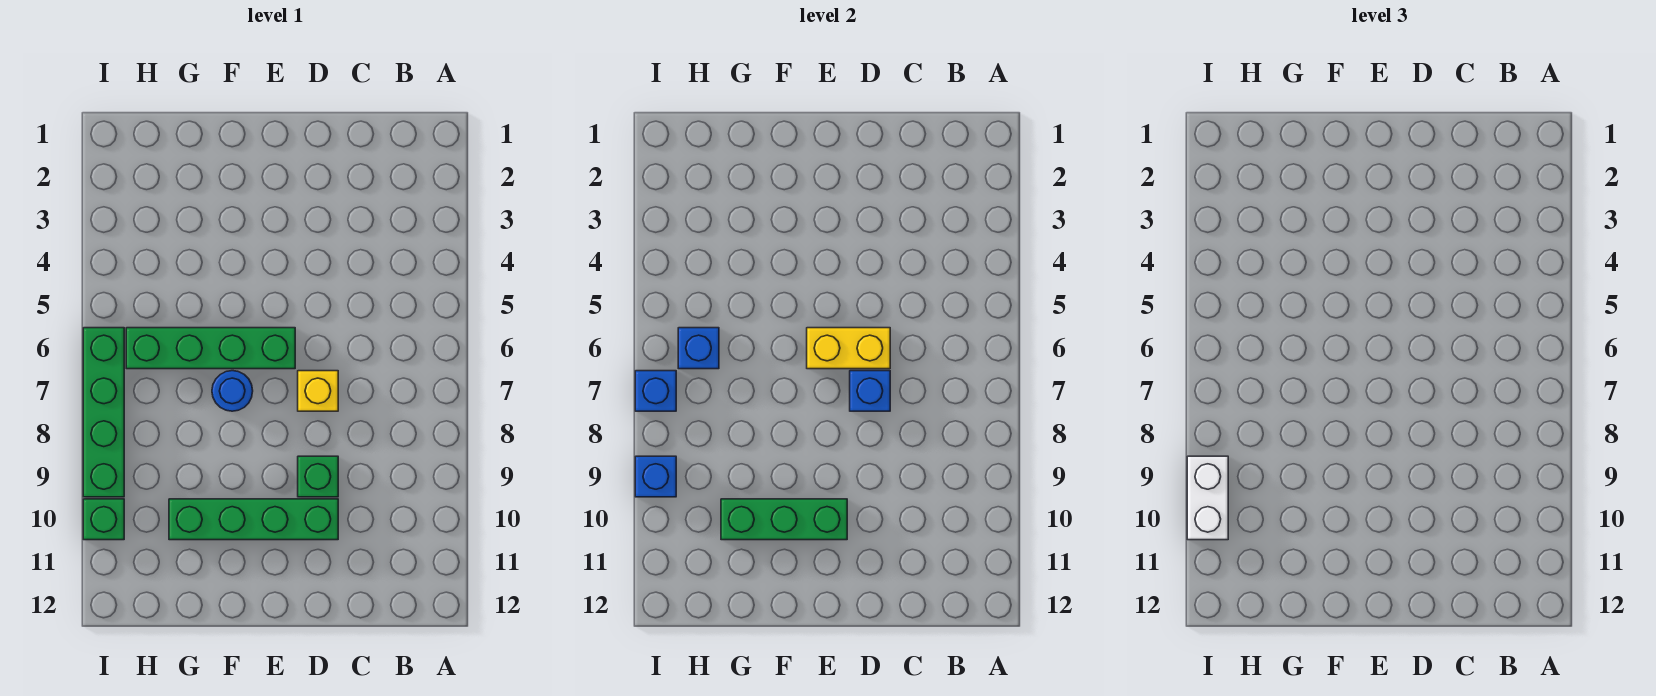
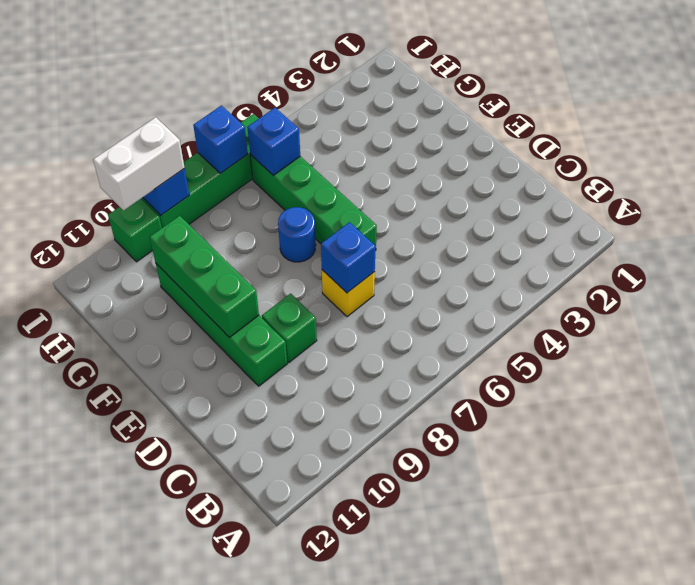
yellow 1x2 brick [807,328,890,369] -> none

